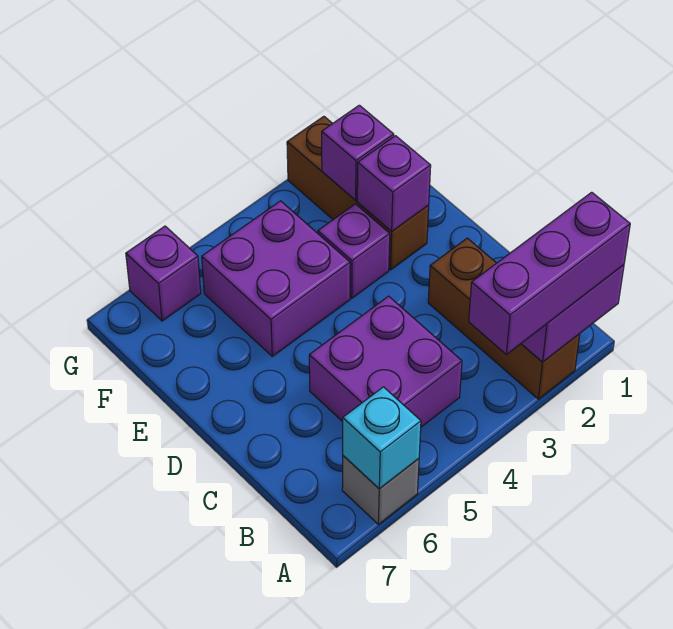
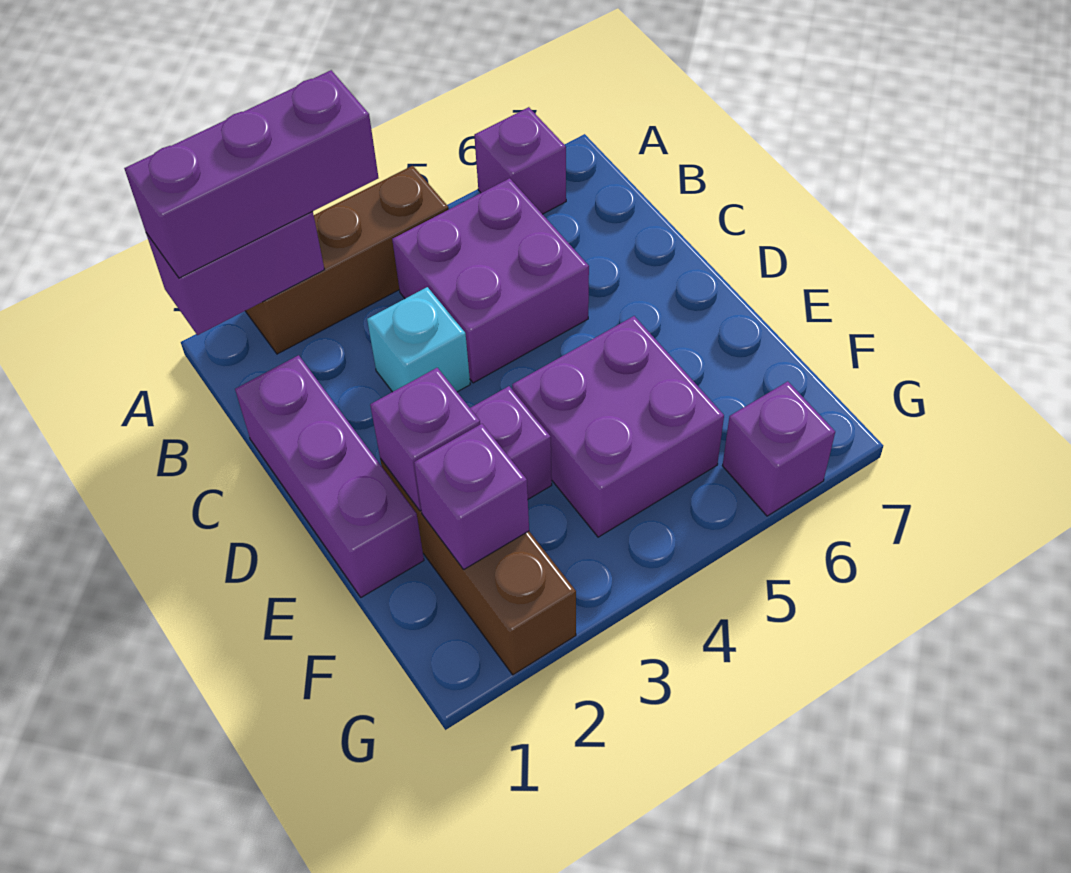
brown 1x3 brick [428,238,580,399] -> brown 1x3 brick turned to [246,166,449,354]
grey 1x1 brick [342,456,419,524] -> purple 1x1 brick [474,107,566,214]
cyan 1x1 brick [343,387,421,489] -> cyan 1x1 brick moved to [367,287,470,392]
none -> purple 1x3 brick [235,355,424,597]

